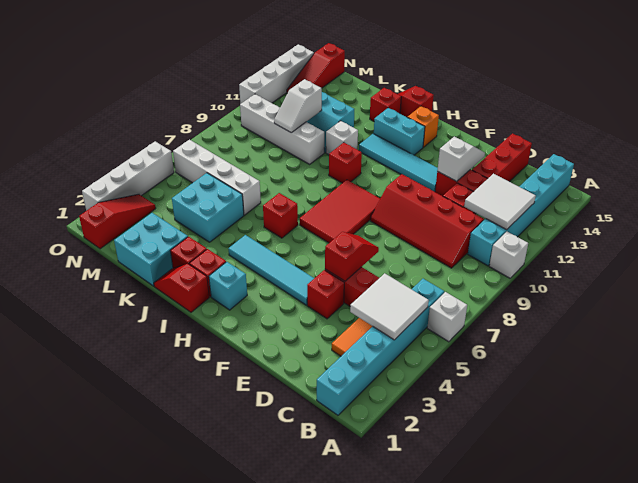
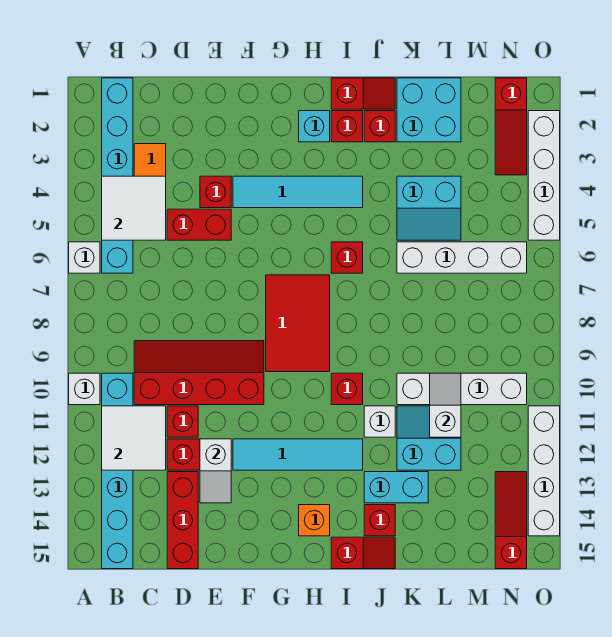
red 1x2 slope [325,232,379,281] -> none
cyan 1x2 brick [374,108,425,155] -> cyan 1x2 brick moved to [364,472,428,503]
cyan 2x2 brick [172,173,244,242] -> cyan 2x2 slope [397,176,461,240]

